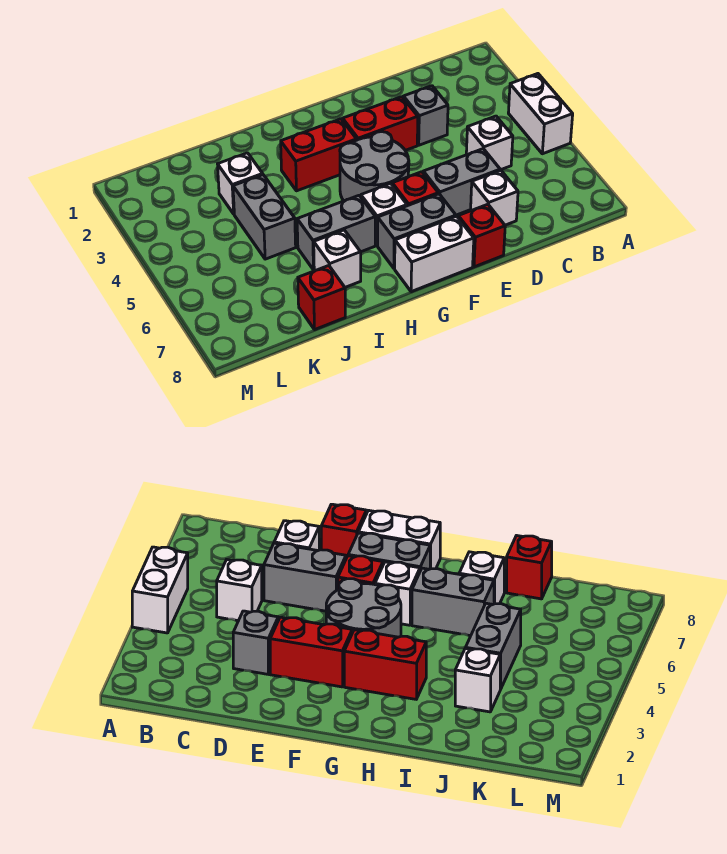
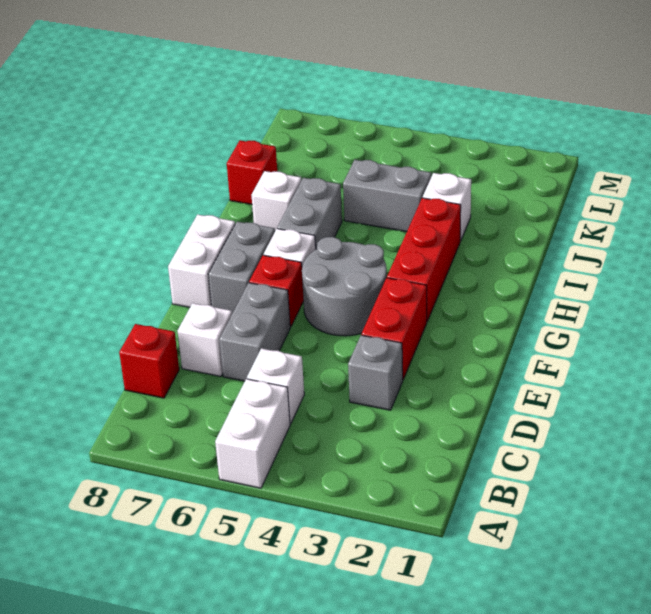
white 1x2 brick [508,74,573,154] -> white 1x2 brick turned to [215,379,290,488]
red 1x1 brick [458,204,505,267] -> red 1x1 brick moved to [119,324,179,398]
red 1x2 brick [281,119,357,191] -> red 1x3 brick [387,198,461,321]

